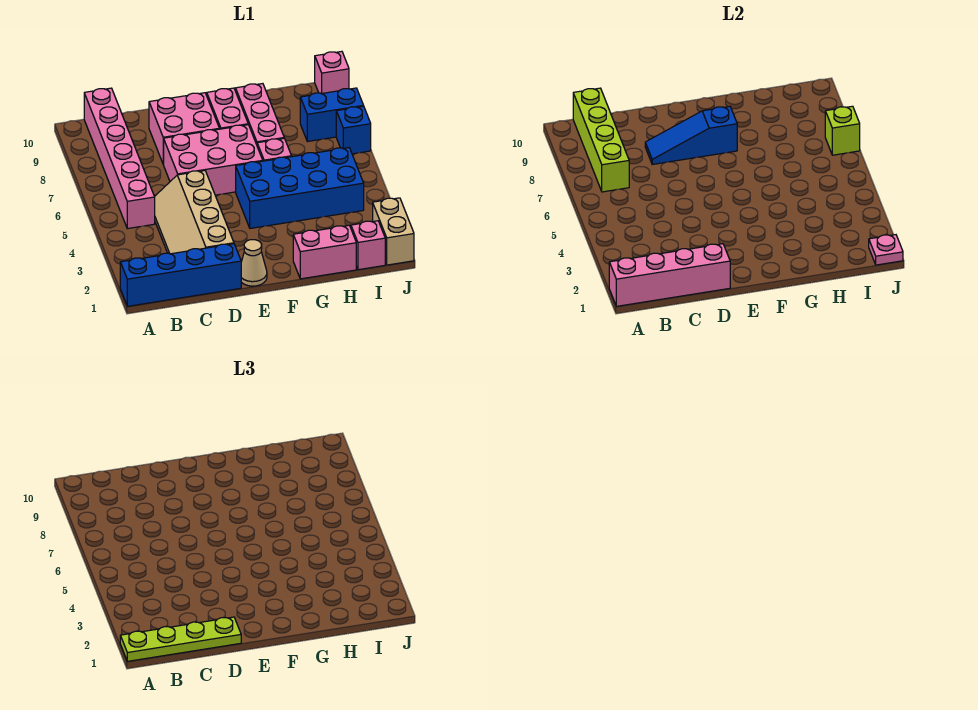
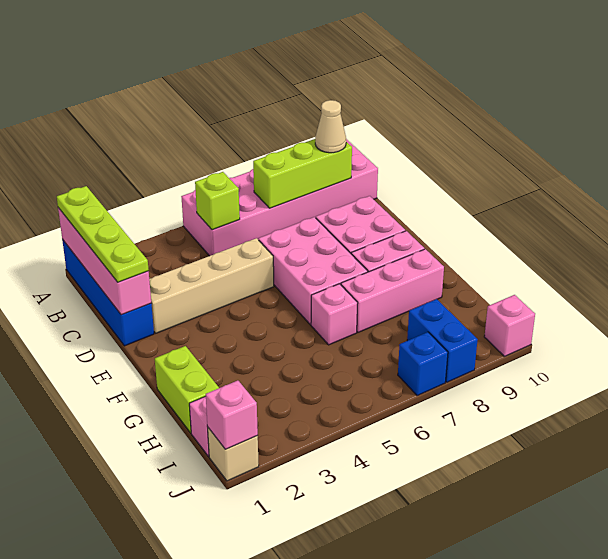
pink 1x6 brick [84,88,155,229] -> pink 2x6 brick [181,139,378,256]
lime 1x4 brick [573,88,629,192] -> lime 1x3 brick [253,139,352,208]
blue 1x3 slope [645,106,737,164] -> none
tan 1x1 cone [241,240,267,286] -> tan 1x1 cone moved to [315,100,346,153]
blue 2x4 brick [236,148,364,228] -> none
pink 1x2 brick [293,225,356,279] -> lime 1x2 brick [155,346,219,433]
tan 1x2 brick [373,198,414,265] -> tan 1x1 brick [208,428,259,481]
pink 1x1 plate [869,235,903,265] -> pink 1x1 brick [206,380,258,449]
lime 1x1 brick [825,106,860,155] -> lime 1x1 brick moved to [195,172,240,230]

